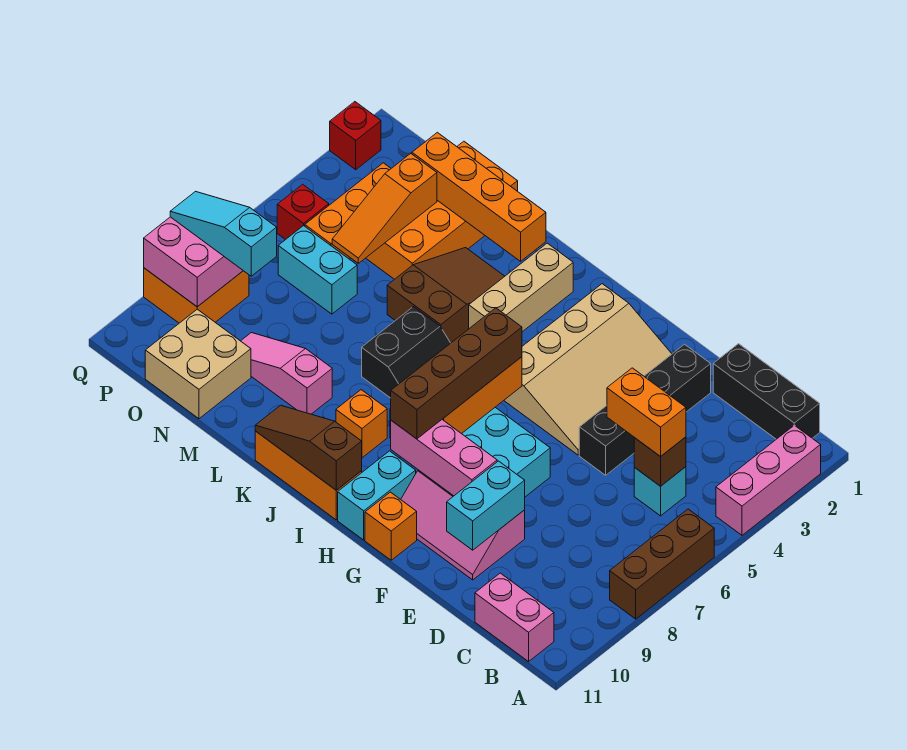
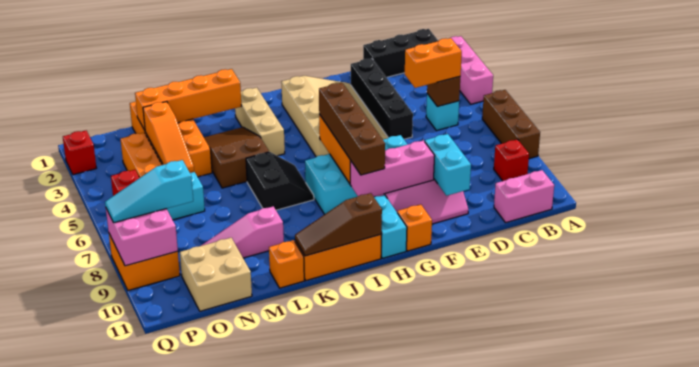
none -> red 1x1 brick [494,139,529,181]
orange 1x1 brick [336,390,387,458] -> orange 1x1 brick moved to [269,240,304,288]

